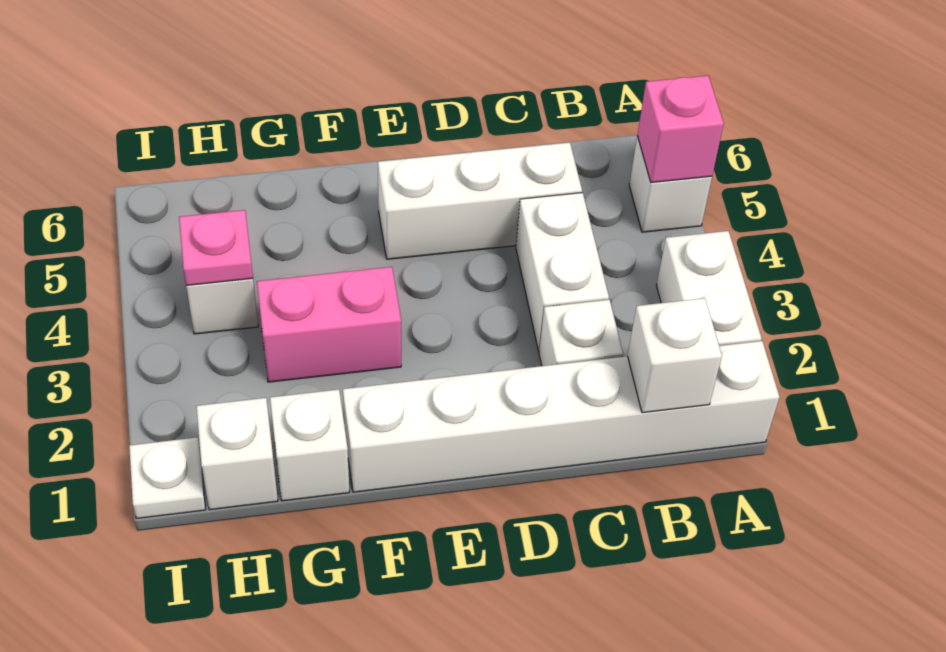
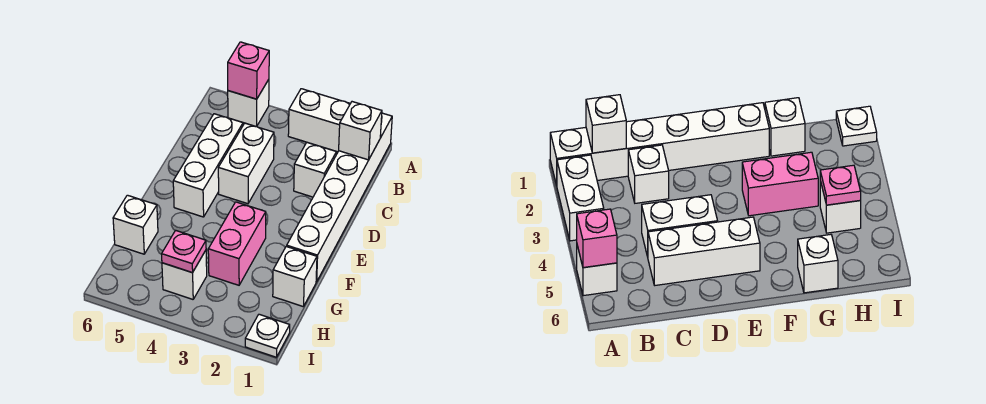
white 1x2 brick [516,193,609,351] -> white 1x2 brick turned to [218,123,274,204]
white 1x1 brick [196,398,278,510] -> white 1x1 brick moved to [113,195,158,254]

